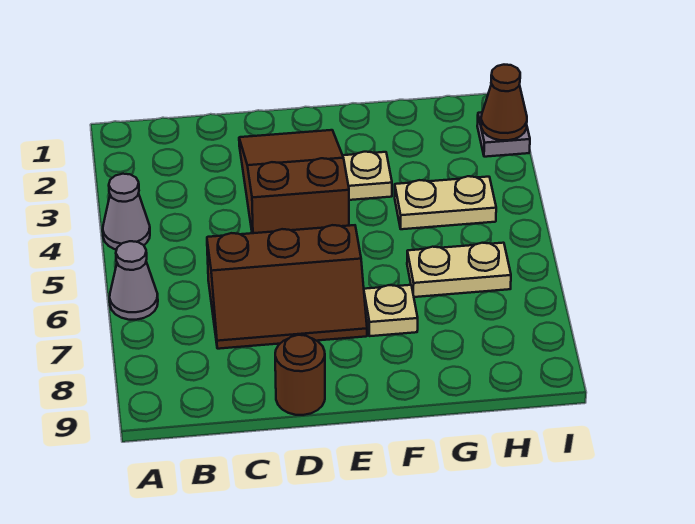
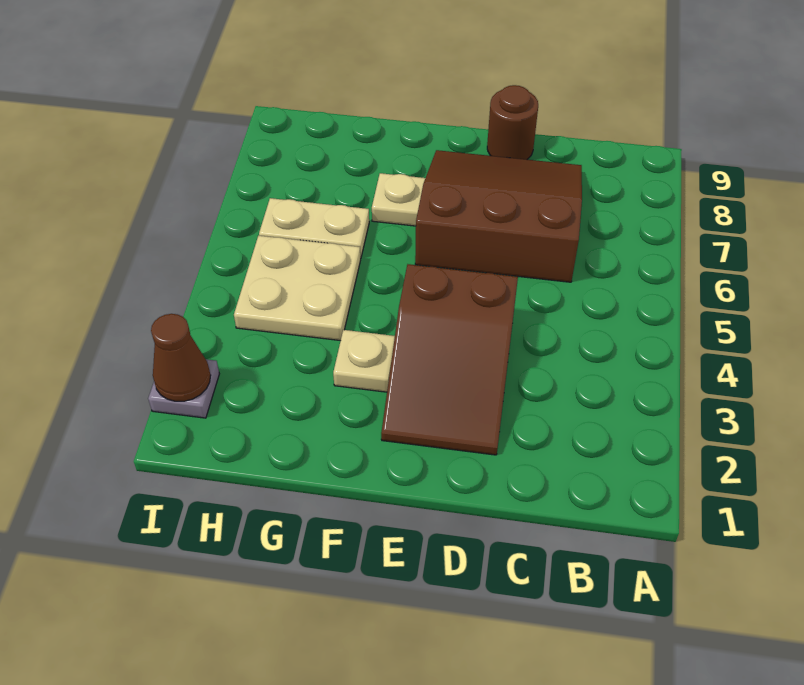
grey 1x1 cone [103,174,150,250] -> none
grey 1x1 cone [110,241,158,320] -> none
brown 2x3 slope [207,225,367,349] -> brown 3x3 slope [415,150,582,282]
tan 1x2 plate [395,176,496,229] -> tan 2x2 plate [234,236,361,341]

